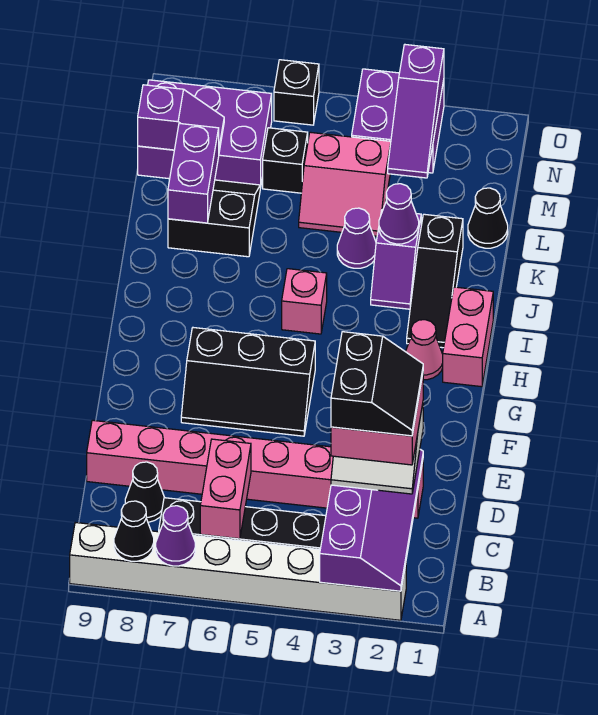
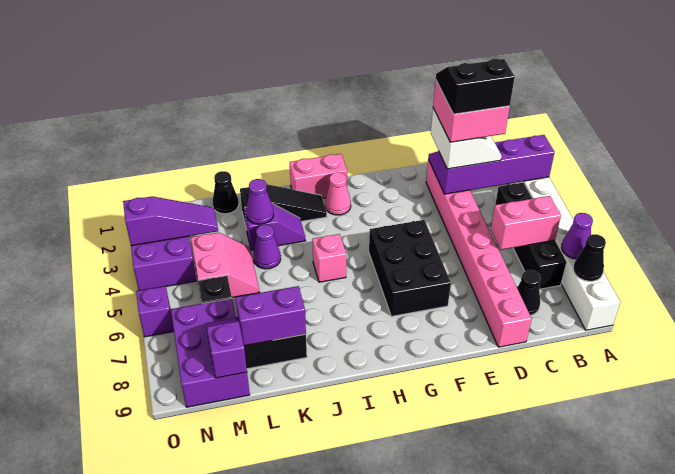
black 2x3 slope [181,328,315,436] -> black 2x3 brick [369,220,451,316]
black 1x1 brick [274,60,319,125] -> purple 1x1 brick [136,286,174,337]

